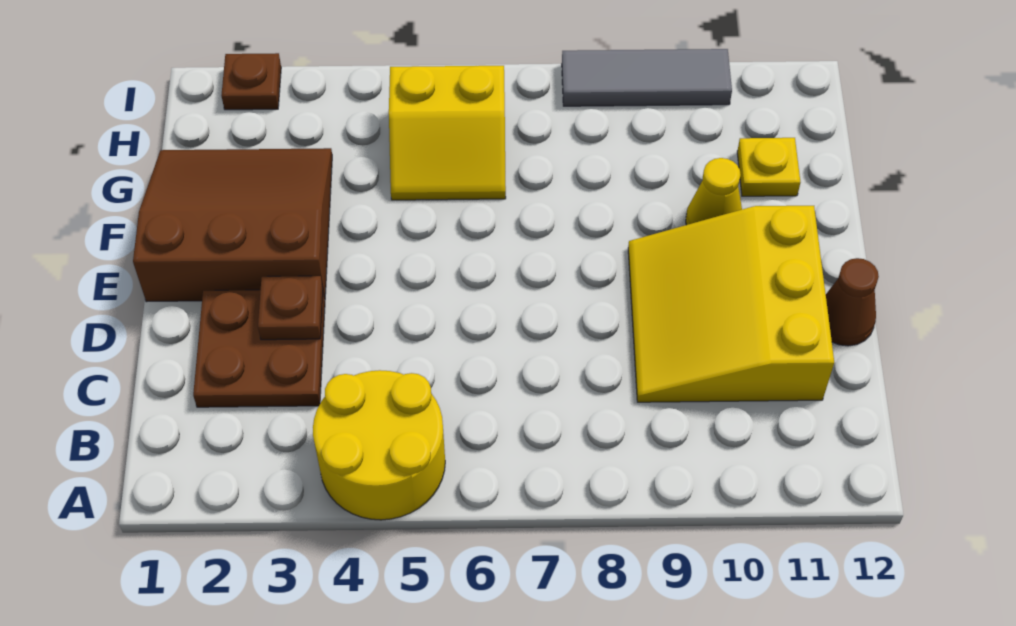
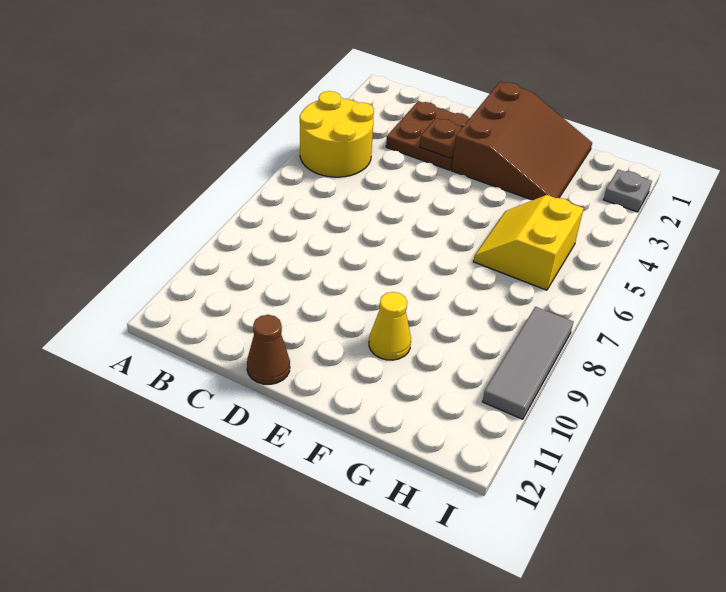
yellow 3x3 slope [628,206,834,402] -> none
yellow 1x1 plate [737,138,800,196] -> none
brown 1x1 plate [221,53,281,110] -> grey 1x1 plate [603,170,652,212]

